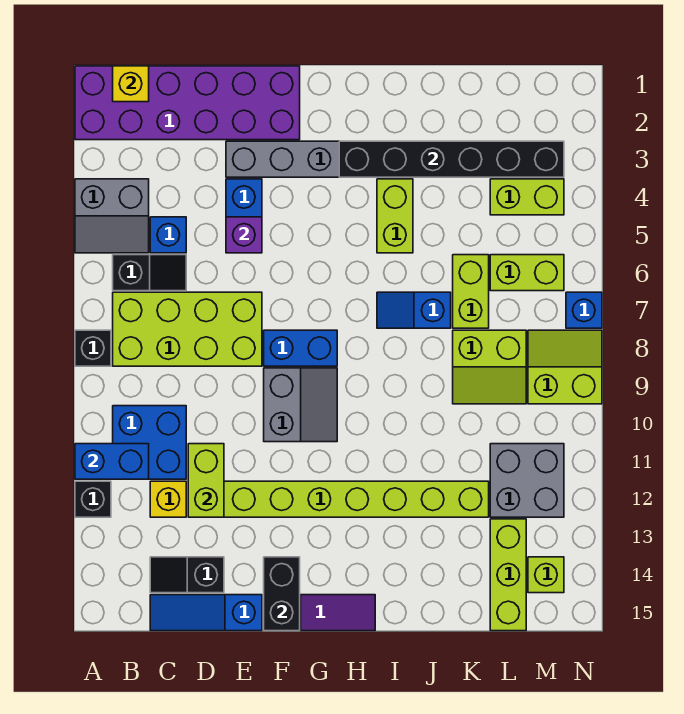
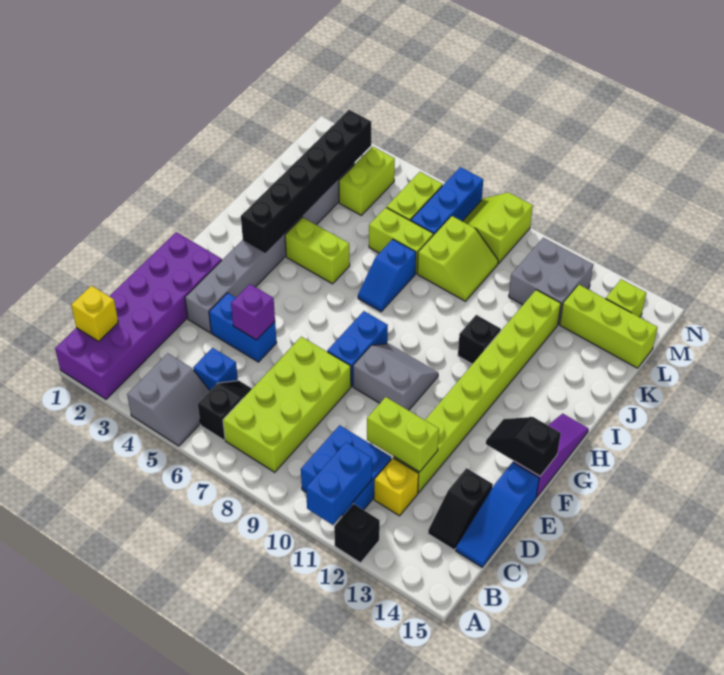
black 1x1 brick [75,330,111,366] -> black 1x1 brick moved to [458,315,501,364]
black 1x2 brick [264,557,300,631] -> black 1x2 slope [486,417,561,476]
blue 1x1 brick [566,292,602,328] -> blue 1x3 brick [411,167,483,235]

